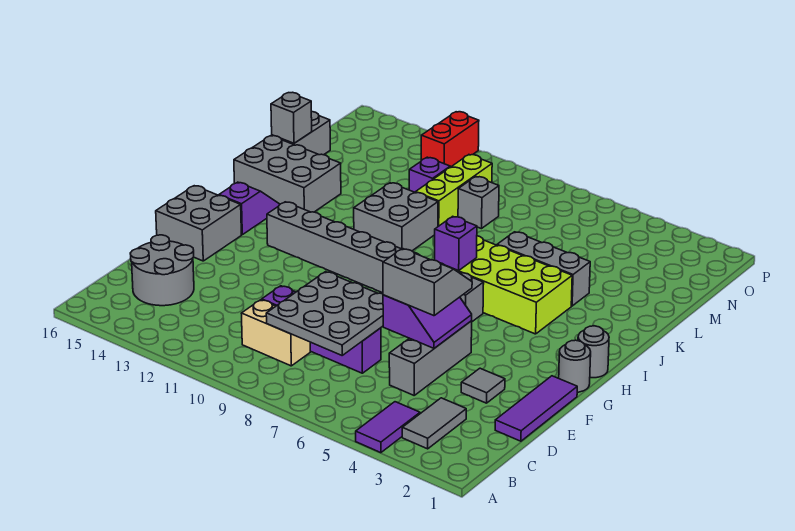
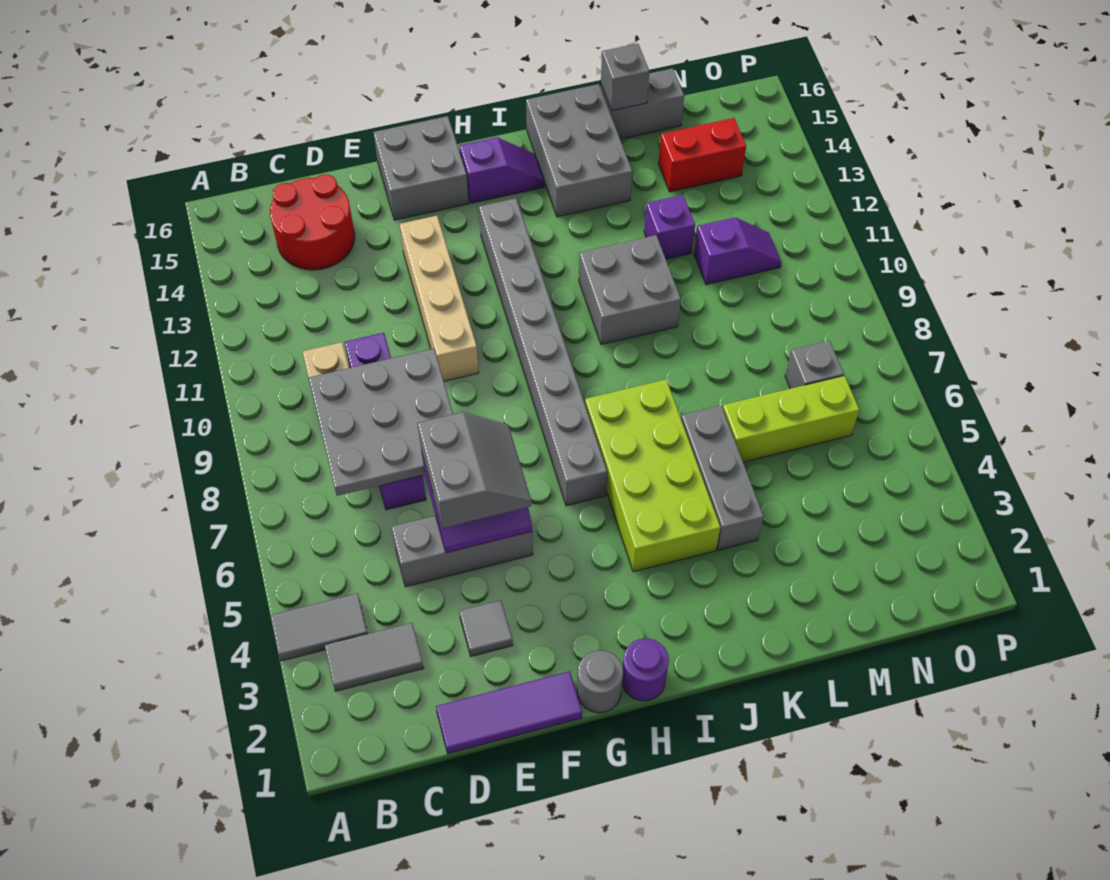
purple 1x2 tile [356,402,420,453] -> grey 1x2 tile [270,593,367,661]
grey 2x2 round brick [130,235,194,306] -> red 2x2 round brick [270,175,355,270]
none -> tan 1x4 brick [400,216,479,381]
grey 1x1 round brick [578,326,609,378] -> purple 1x1 round brick [622,638,669,701]
purple 1x1 brick [435,216,477,271] -> purple 1x1 brick moved to [644,195,695,259]
lime 1x3 brick [415,155,492,226] -> lime 1x3 brick moved to [723,376,859,462]
grey 1x1 brick [458,177,499,229] -> grey 1x1 brick moved to [785,341,844,389]
red 1x2 brick [421,112,479,167] -> red 1x2 brick moved to [658,118,746,192]

